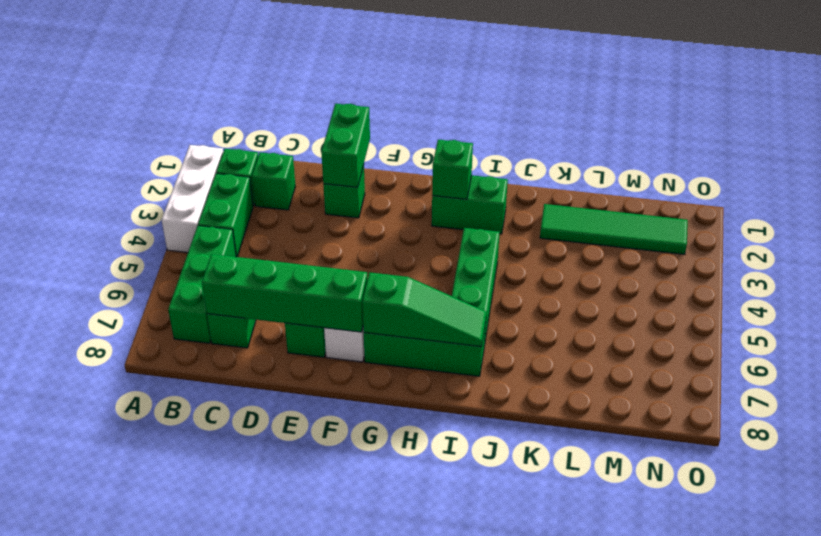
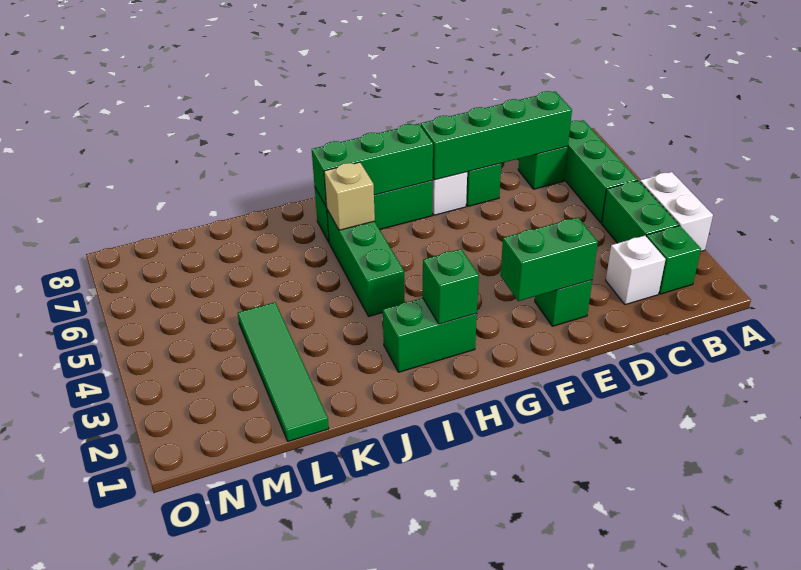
white 1x3 brick [162,145,223,253] -> white 1x2 brick [640,172,713,251]
green 1x1 brick [252,152,295,210] -> white 1x1 brick [606,236,666,305]
green 1x2 brick [321,104,370,187] -> green 1x2 brick turned to [500,217,598,301]
green 1x3 slope [362,272,486,347] -> green 1x3 brick [312,124,433,207]
none -> tan 1x1 brick [324,162,375,230]
green 1x4 tile [540,204,688,254] -> green 1x4 tile turned to [238,302,329,441]

